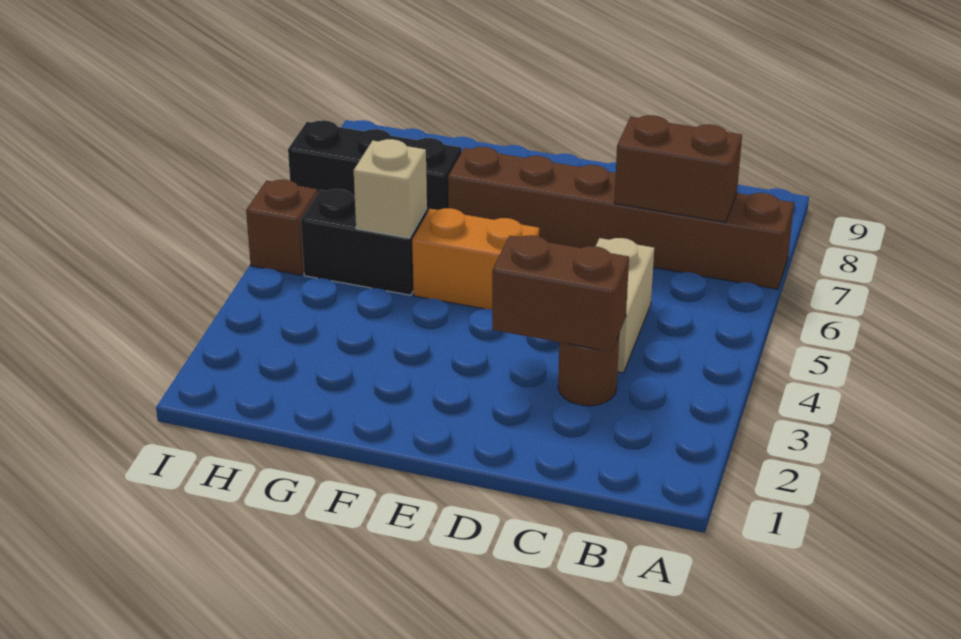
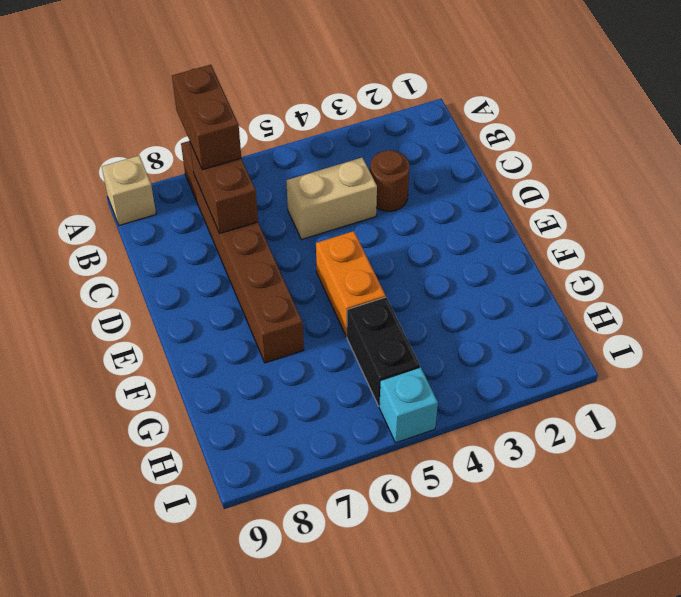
brown 1x2 brick [492,235,629,352] -> brown 1x2 brick moved to [172,65,241,170]
tan 1x1 brick [354,139,427,238] -> tan 1x1 brick moved to [102,156,156,225]
black 1x3 brick [288,120,462,212] -> none
brown 1x1 brick [246,180,318,275] -> cyan 1x1 brick [379,367,438,443]

